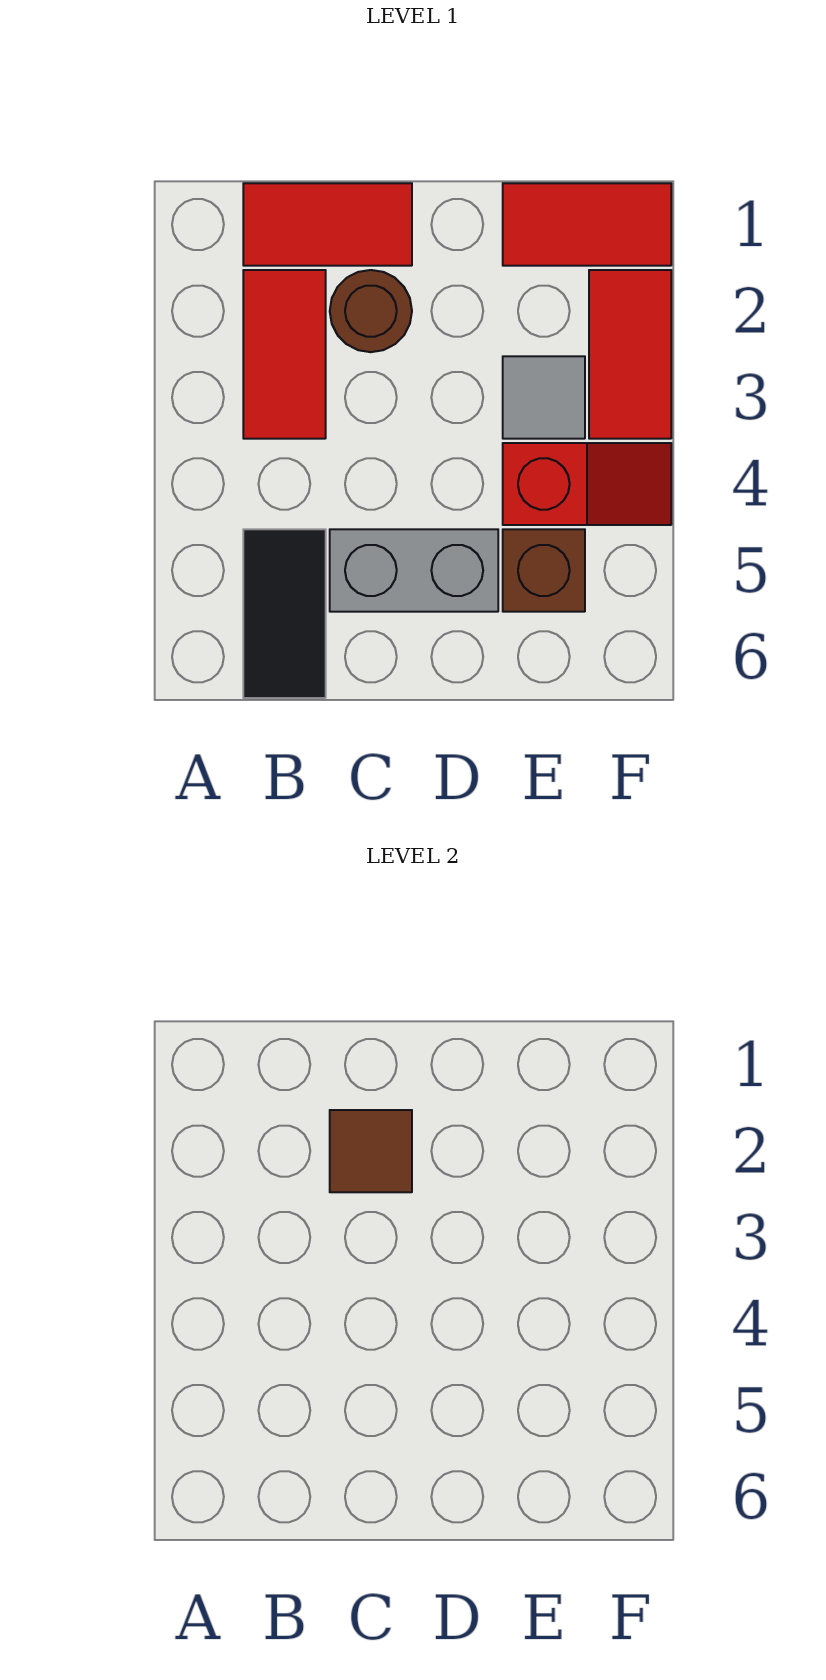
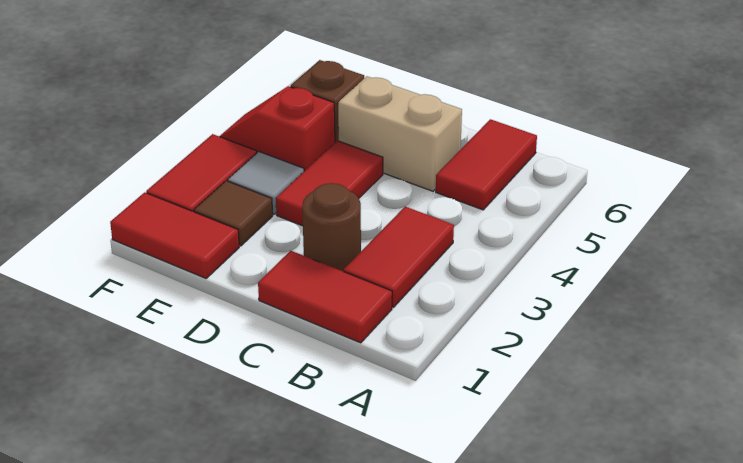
black 1x2 tile [243,529,326,698] -> red 1x2 tile [436,119,537,210]
brown 1x1 tile [330,1110,412,1192] -> brown 1x1 tile moved to [194,181,273,246]
grey 1x2 brick [330,529,498,612] -> tan 1x2 brick [338,76,462,191]
none -> red 1x2 tile [276,141,383,226]

